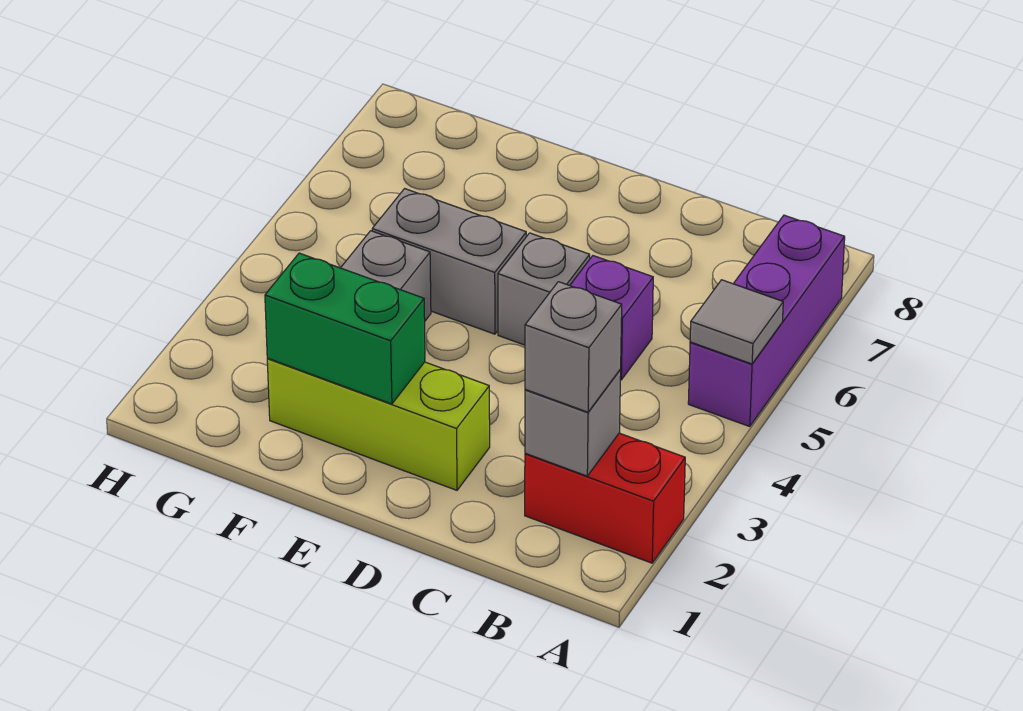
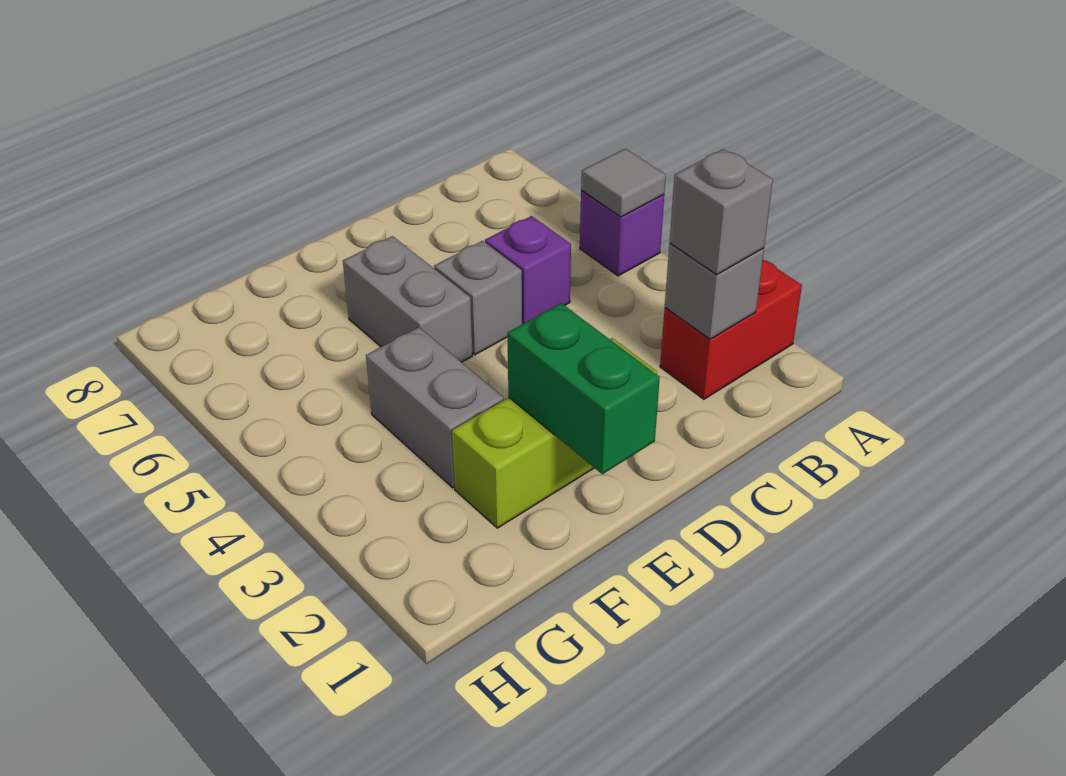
purple 1x3 brick [688,215,845,426] -> purple 1x1 brick [580,190,664,276]
green 1x2 brick [265,253,425,404] -> green 1x2 brick turned to [507,303,660,474]
grey 1x2 brick [372,189,526,334] -> grey 1x2 brick turned to [343,236,472,362]

